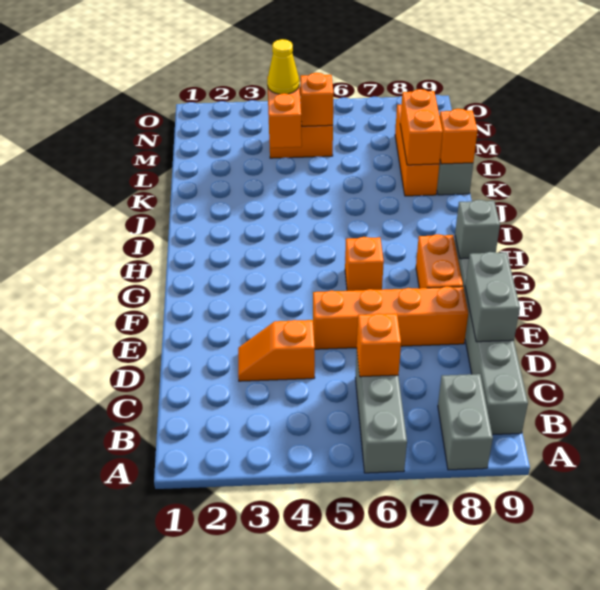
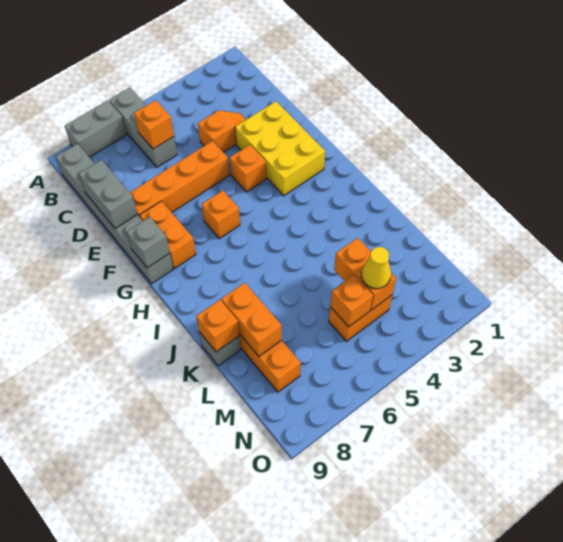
grey 1x2 brick [438,374,493,470] -> grey 1x2 brick turned to [65,101,126,157]
none -> yellow 2x3 brick [235,101,325,196]
none -> orange 1x1 brick [230,145,266,192]

